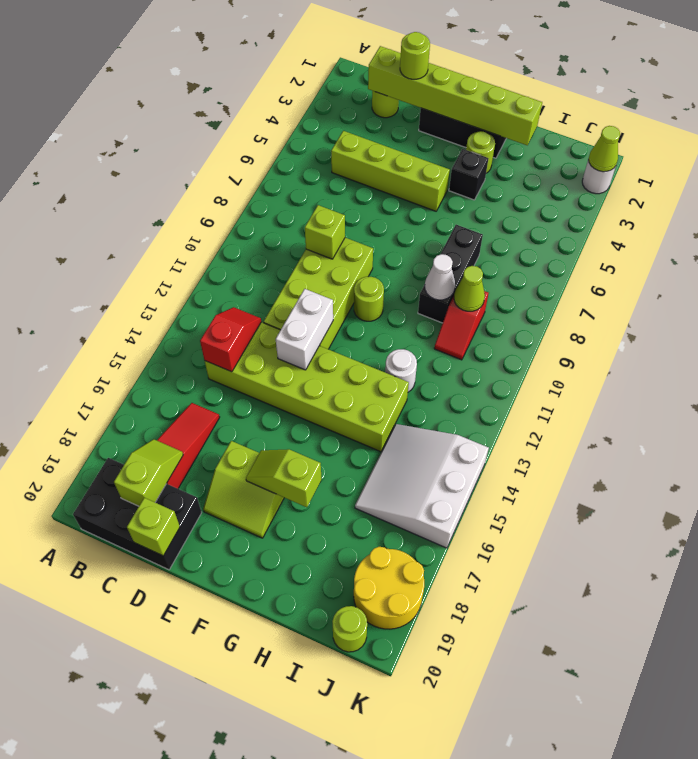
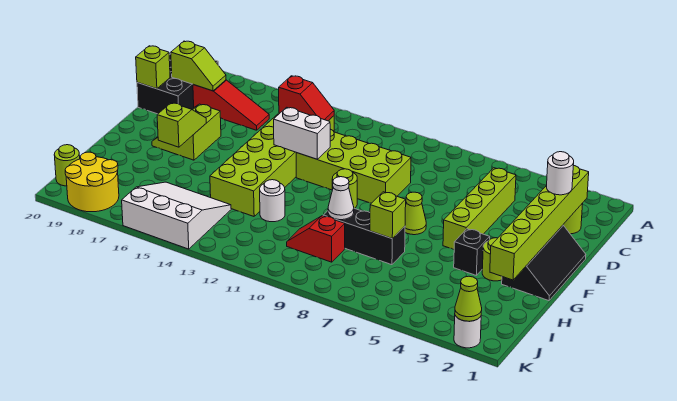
lime 1x1 round brick [400,32,430,79] -> white 1x1 round brick [547,152,574,195]
lime 1x1 brick [305,205,345,259] -> lime 1x1 brick moved to [370,192,406,239]
lime 1x1 cone [454,266,485,311] -> lime 1x1 cone moved to [405,192,426,235]

